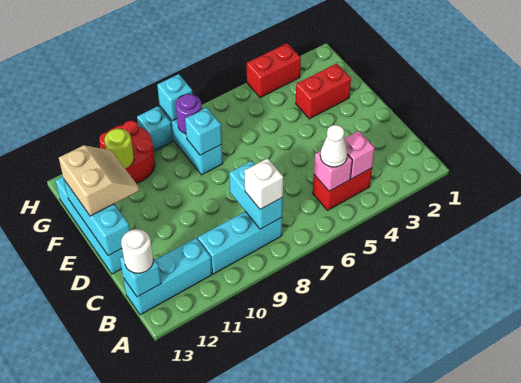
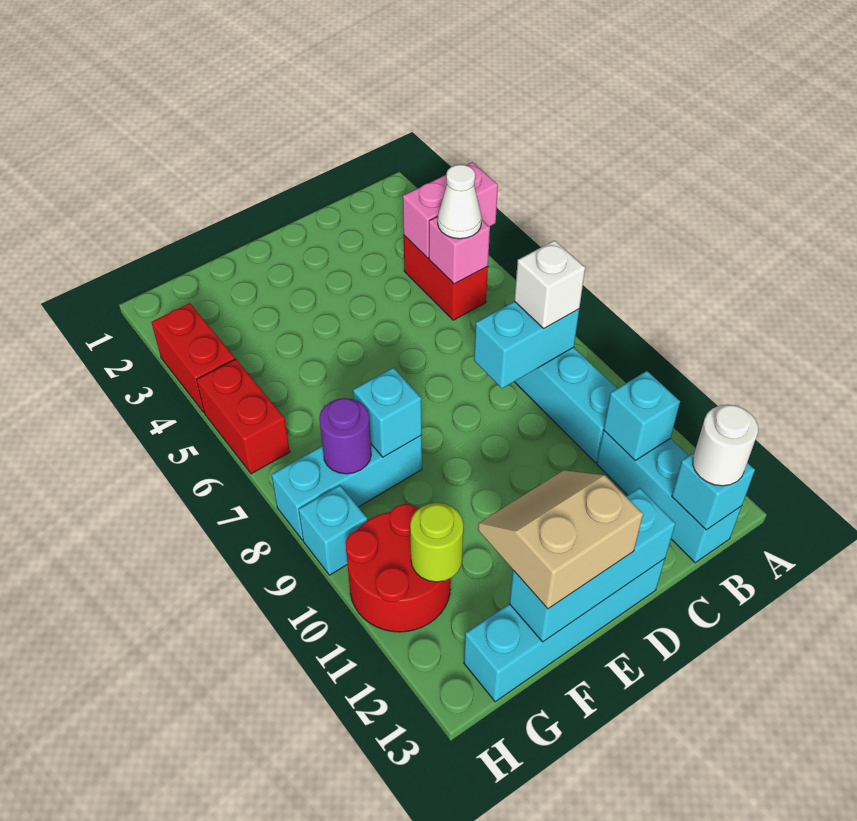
pink 1x1 brick [344,131,375,179] -> pink 1x2 brick [403,162,498,258]
red 1x2 brick [296,63,351,119] -> red 1x2 brick moved to [197,359,290,474]
cyan 1x1 brick [157,74,192,121] -> cyan 1x1 brick moved to [604,371,680,460]

